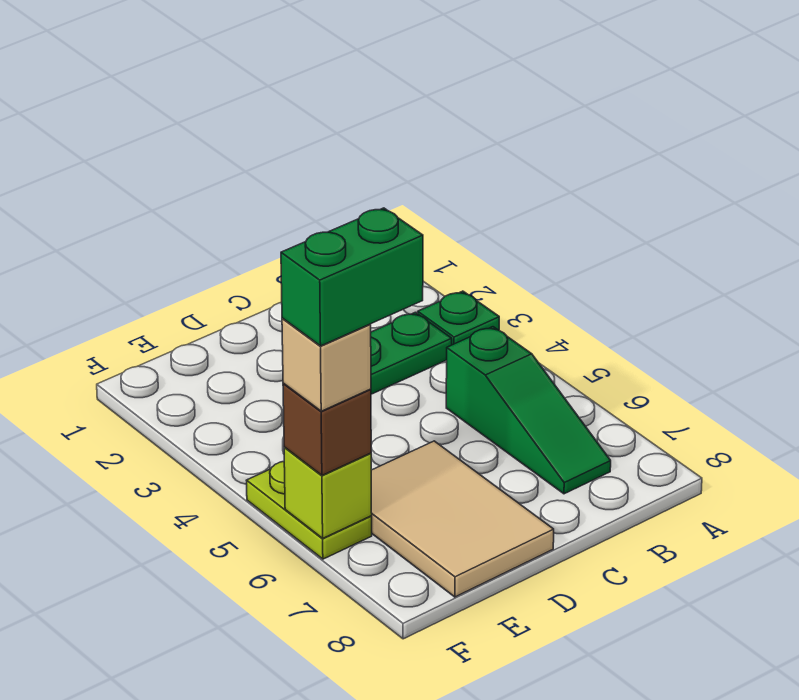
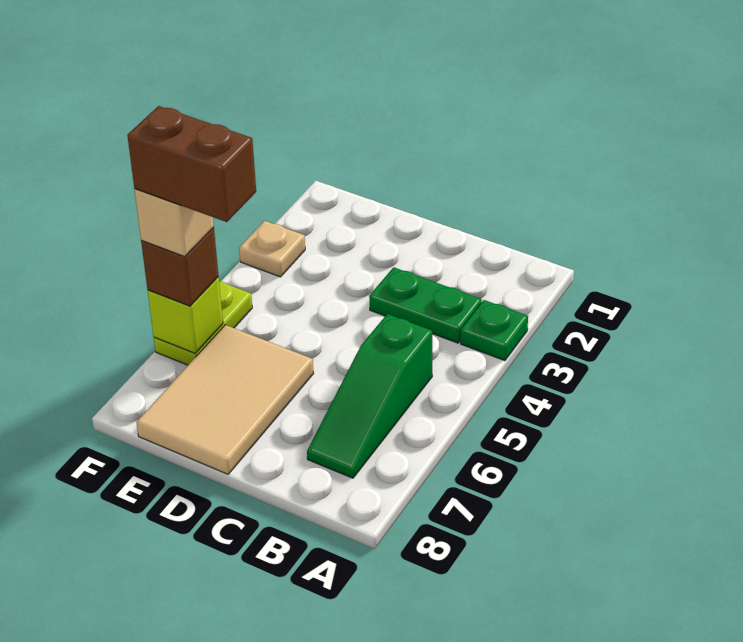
green 1x2 brick [281,208,423,346] -> brown 1x2 brick [127,106,256,222]
none -> tan 1x1 plate [239,221,305,277]

